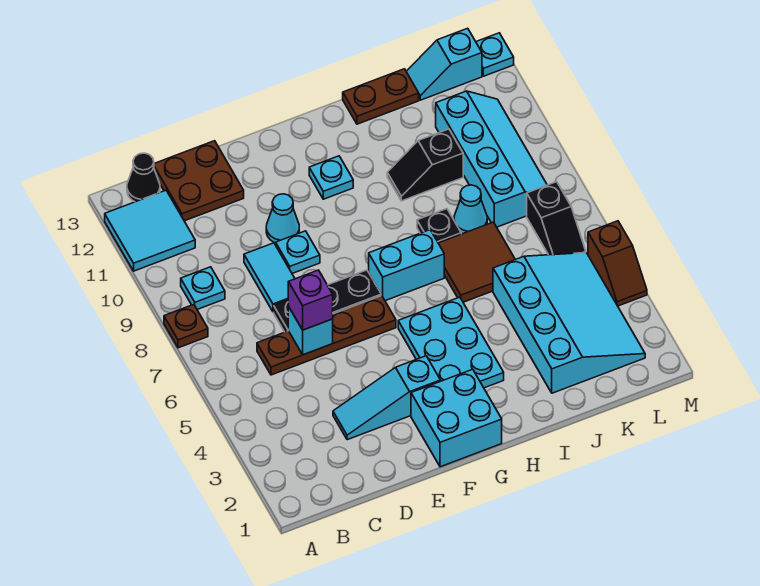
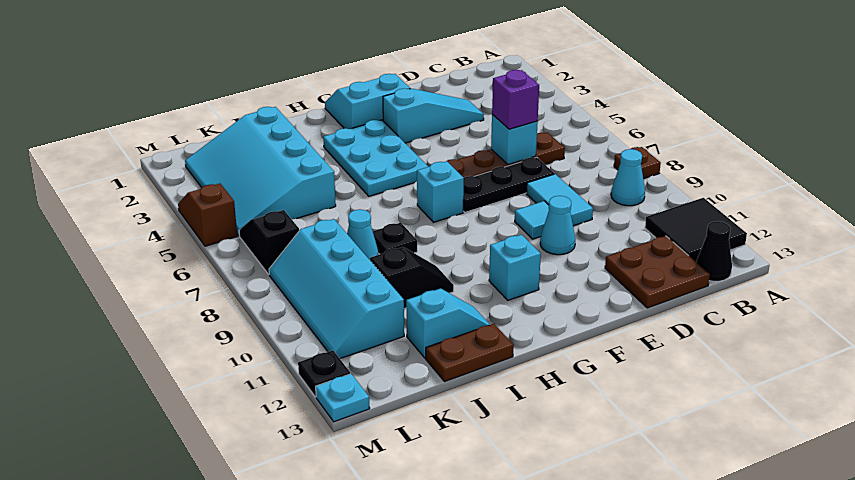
cyan 2x2 tile [105,190,195,271] -> black 2x2 tile [645,198,747,262]
cyan 1x1 plate [181,267,225,309] -> cyan 1x1 cone [611,149,645,206]
cyan 1x1 plate [276,231,320,273] -> cyan 1x1 tile [515,201,549,239]
cyan 2x2 brick [411,369,502,467] -> cyan 2x2 slope [325,74,410,129]
cyan 1x2 brick [369,230,444,301] -> cyan 1x1 brick [417,161,464,222]
cyan 1x1 plate [309,156,353,199] -> cyan 1x1 brick [489,235,541,300]
brown 2x2 tile [438,222,515,302] -> none
cyan 1x2 slope [406,28,482,100] -> cyan 1x2 slope moved to [406,288,490,358]
none -> black 1x1 plate [298,350,350,397]

